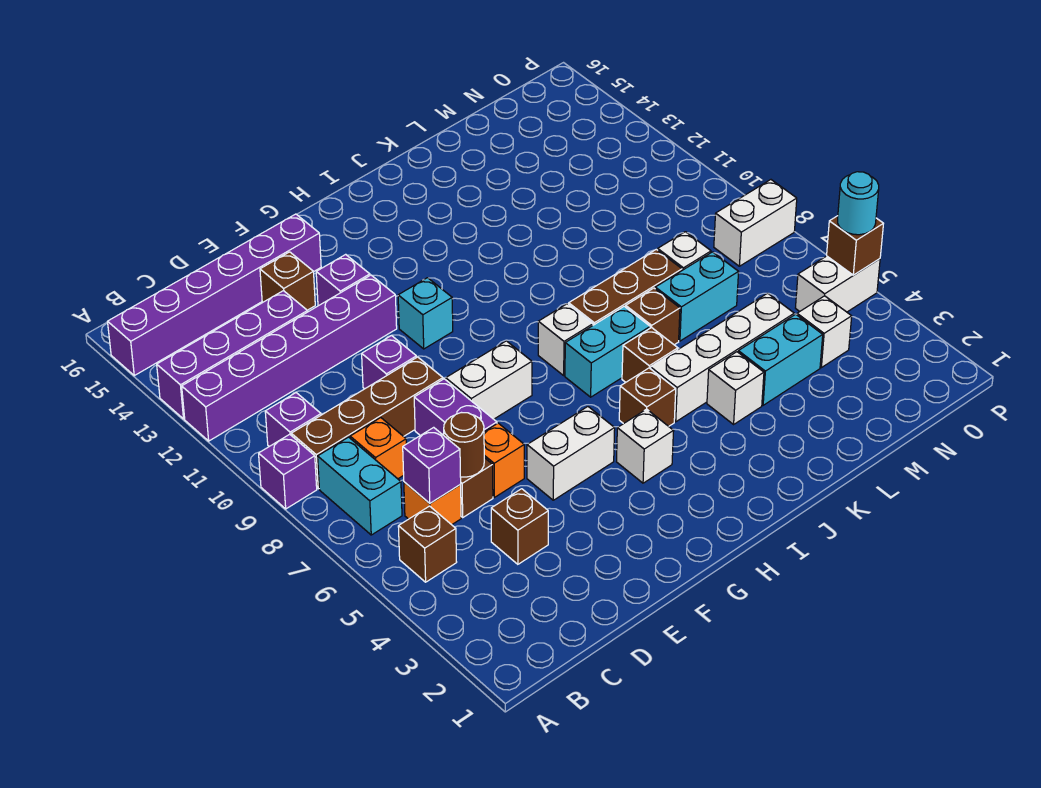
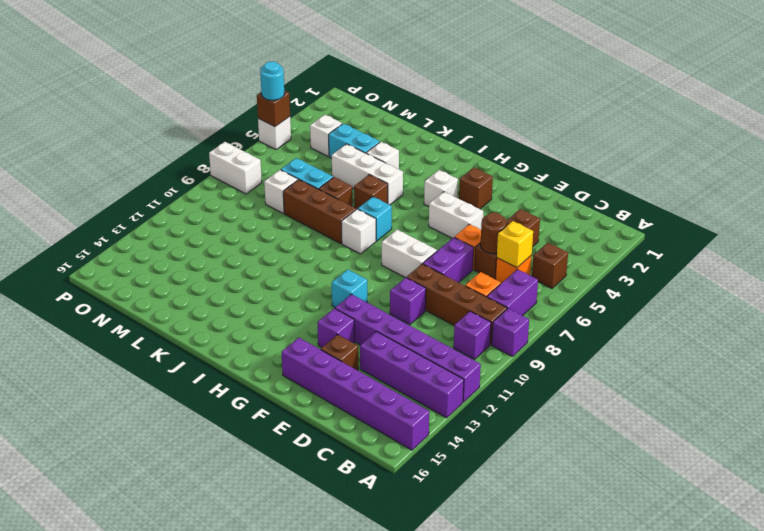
cyan 1x2 brick [318,437,402,535] -> purple 1x2 brick [487,269,538,316]
purple 1x1 brick [403,427,461,503] -> yellow 1x1 brick [497,221,533,268]
brown 1x1 brick [619,368,676,426] -> brown 1x1 brick moved to [459,167,493,209]
cyan 1x2 brick [565,306,650,397] -> cyan 1x1 brick [358,197,392,241]
white 1x4 brick [651,293,794,422] -> white 1x3 brick [332,144,403,205]
white 1x2 brick [796,256,880,312] -> white 1x1 brick [258,117,291,149]

